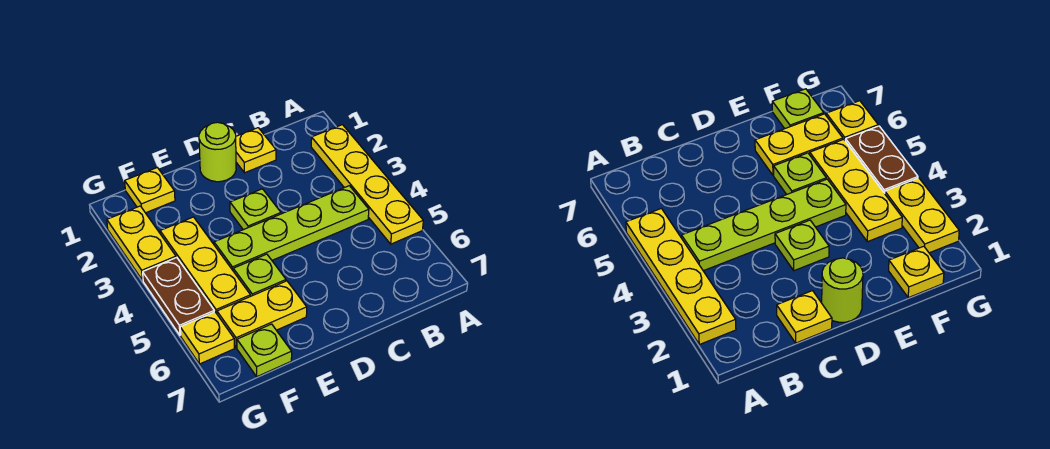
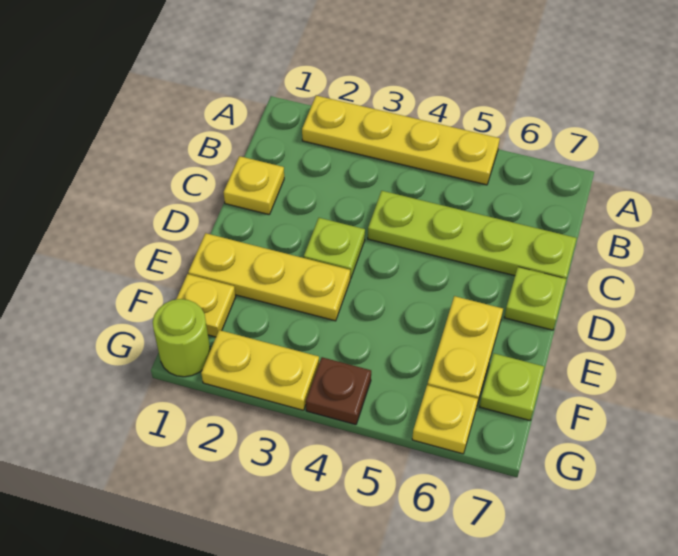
lime 1x4 plate [214,186,369,270] -> lime 1x4 plate turned to [368,191,577,279]
lime 1x1 round brick [199,122,236,182] -> lime 1x1 round brick moved to [153,299,210,377]
lime 1x1 plate [233,254,286,296] -> lime 1x1 plate moved to [504,267,566,330]
yellow 1x3 plate [160,217,250,314] -> yellow 1x3 plate moved to [188,233,350,321]
brown 1x2 plate [143,258,214,335] -> brown 1x1 plate [306,357,371,425]

